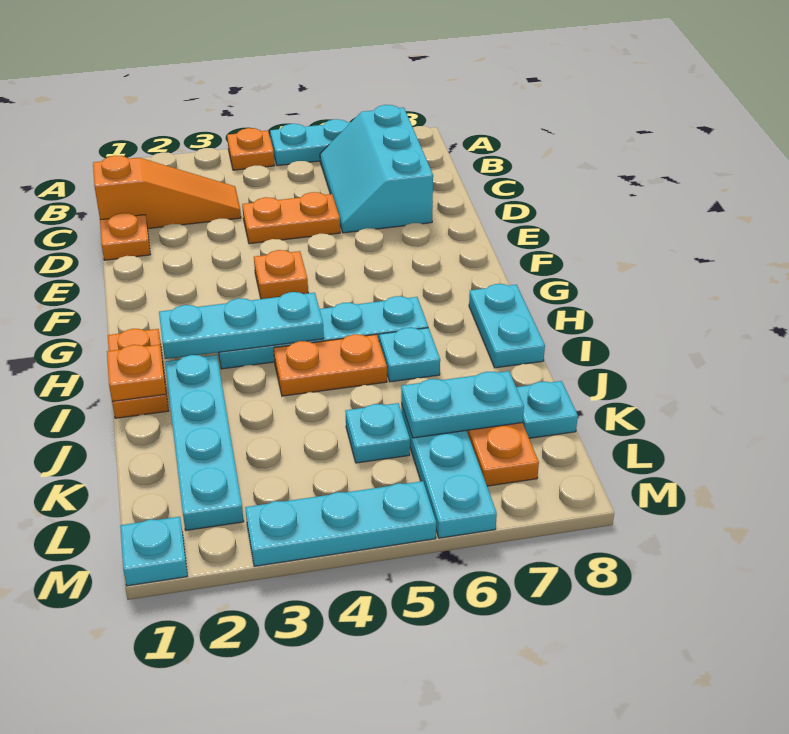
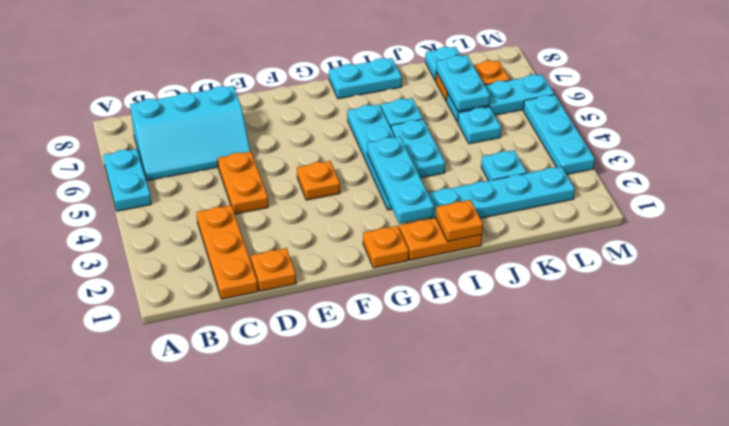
orange 1x1 plate [227,128,275,170] -> orange 1x1 plate moved to [363,226,409,268]
orange 1x3 slope [93,156,241,229] -> orange 1x3 plate [197,205,258,299]
orange 1x2 plate [274,334,387,396] -> cyan 1x2 plate [391,119,445,178]
cyan 1x1 plate [120,517,188,586] -> cyan 1x1 plate moved to [481,150,527,181]

